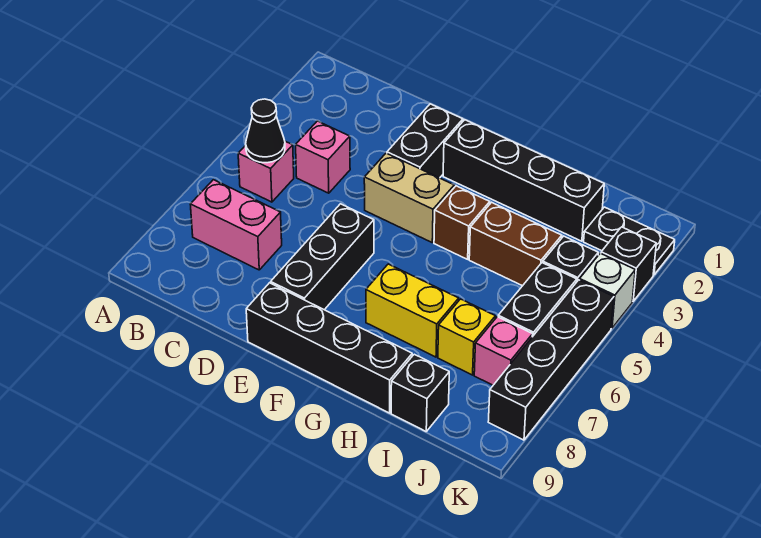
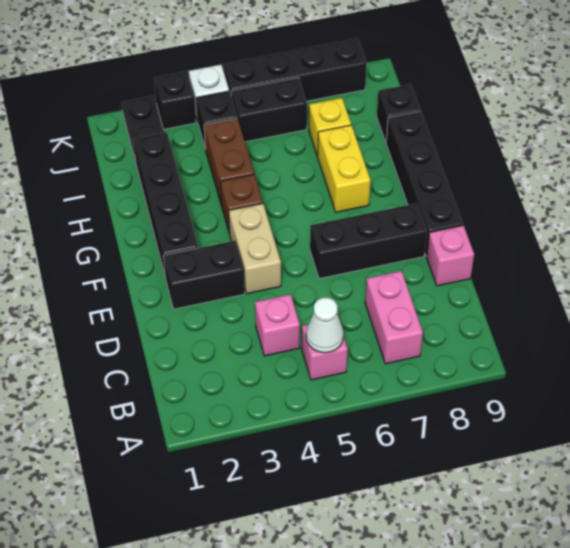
black 1x1 cone [246,99,285,163] -> white 1x1 cone [306,298,343,353]
pink 1x1 brick [474,317,533,385] -> pink 1x1 brick moved to [427,226,474,286]

